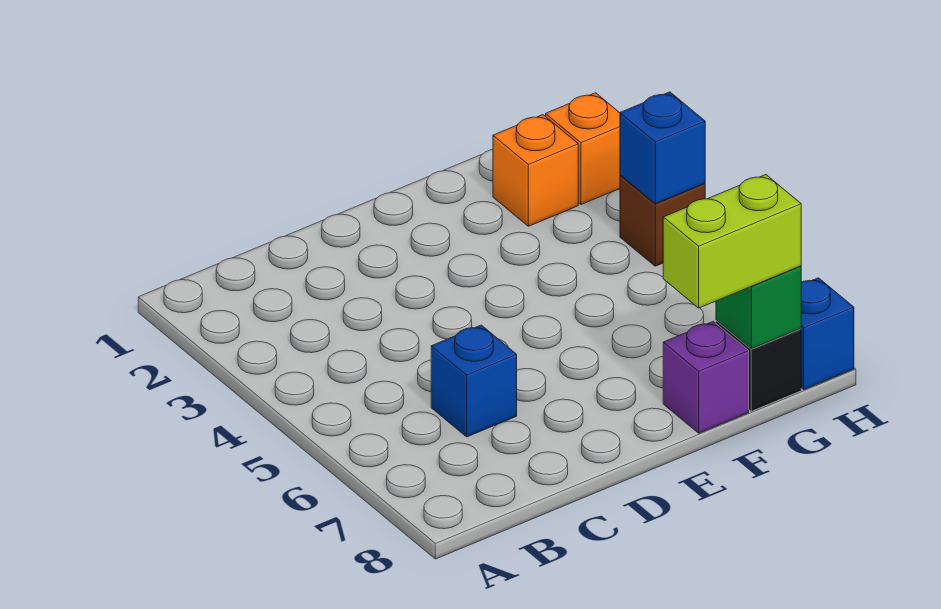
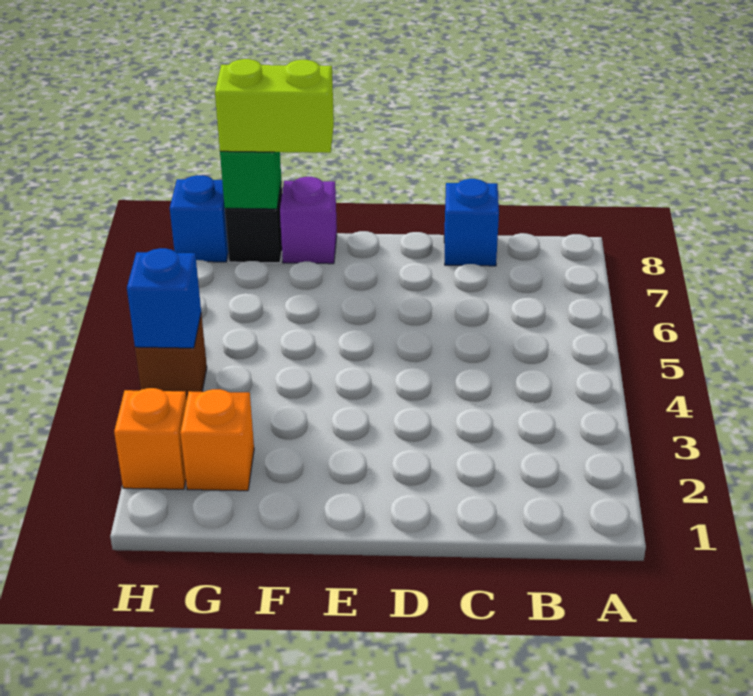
blue 1x1 brick [431,325,517,437] -> blue 1x1 brick moved to [444,179,499,266]

